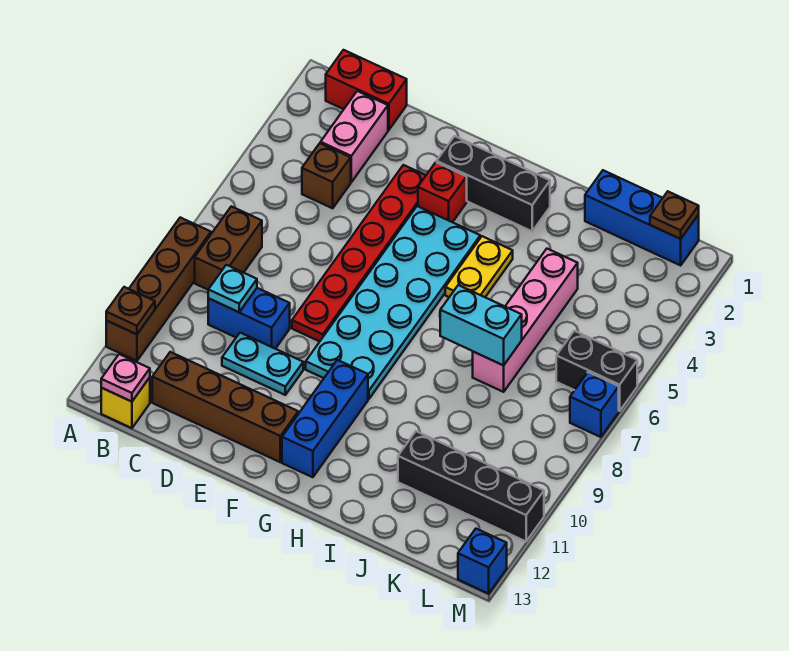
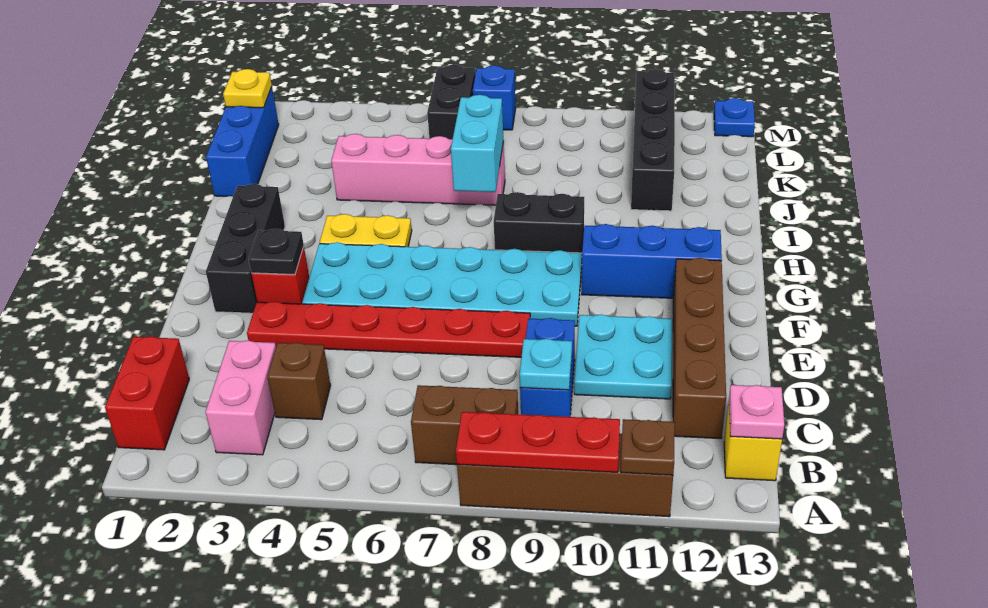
none -> red 1x3 plate [456,412,620,472]
pink 1x2 brick [321,91,388,182] -> pink 1x2 brick turned to [205,340,276,455]
cyan 1x2 plate [222,333,303,395] -> cyan 2x2 plate [574,314,672,399]
none -> black 1x1 plate [249,229,304,274]
none -> black 1x2 brick [494,192,584,253]
brown 1x1 plate [650,192,699,239] -> yellow 1x1 plate [223,69,272,108]
blue 1x1 brick [458,529,507,594] -> blue 1x1 plate [714,98,755,137]

